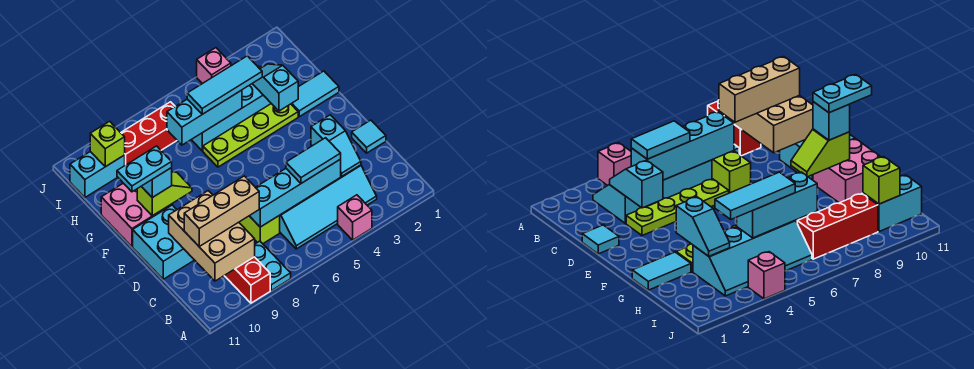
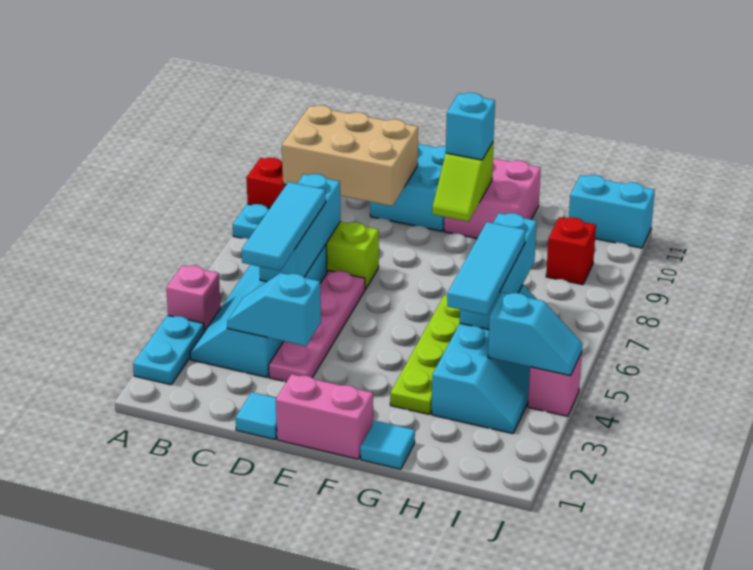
cyan 1x4 brick [250,160,341,227] -> cyan 1x3 brick [260,174,341,282]
cyan 1x2 tile [286,138,341,183] -> cyan 1x3 tile [242,182,326,271]
tan 1x3 brick [184,176,259,246] -> none
lime 1x4 plate [626,179,729,236] -> pink 1x4 plate [269,271,365,382]
none -> pink 1x2 brick [276,374,373,459]
cyan 1x2 plate [117,146,172,192] -> cyan 1x2 plate moved to [133,315,204,385]
cyan 1x2 tile [291,71,339,117] -> cyan 1x1 tile [360,421,415,469]
cyan 1x2 slope [252,64,298,111] -> cyan 1x2 slope moved to [488,292,582,376]
red 1x3 brick [121,102,177,165] -> red 1x1 brick [546,217,596,285]
cyan 1x2 brick [70,152,125,197] -> cyan 1x2 brick turned to [569,175,655,248]
lime 1x1 brick [90,121,125,167] -> none

